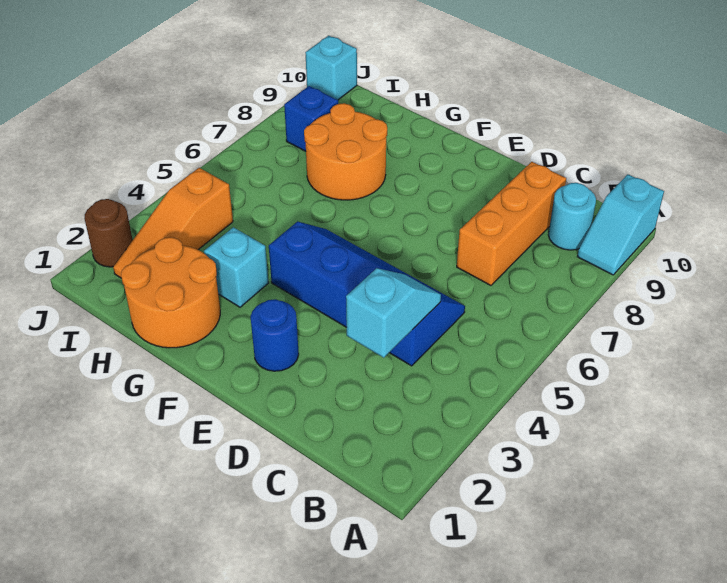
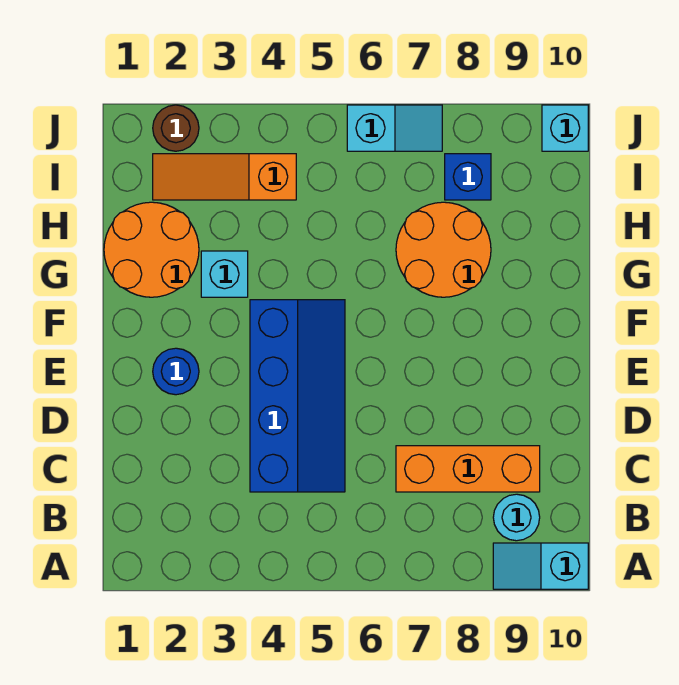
cyan 1x2 slope [346,268,441,358] -> cyan 1x2 slope moved to [347,105,442,151]

